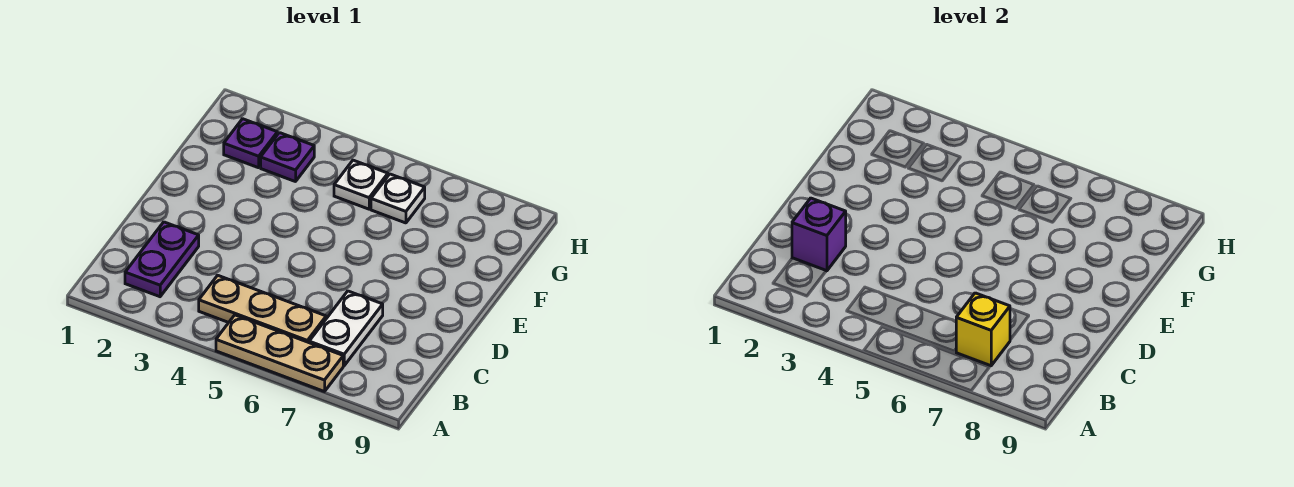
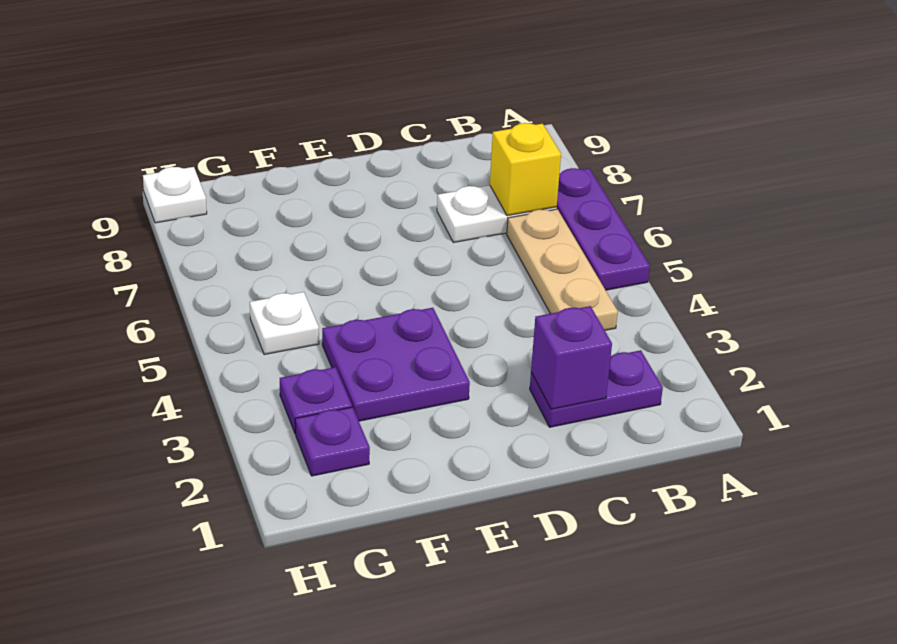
tan 1x3 plate [216,315,343,392] -> purple 1x3 plate [556,168,650,290]
none -> purple 2x2 plate [322,308,470,421]
white 1x1 plate [371,174,425,223] -> white 1x1 plate moved to [143,167,207,223]

